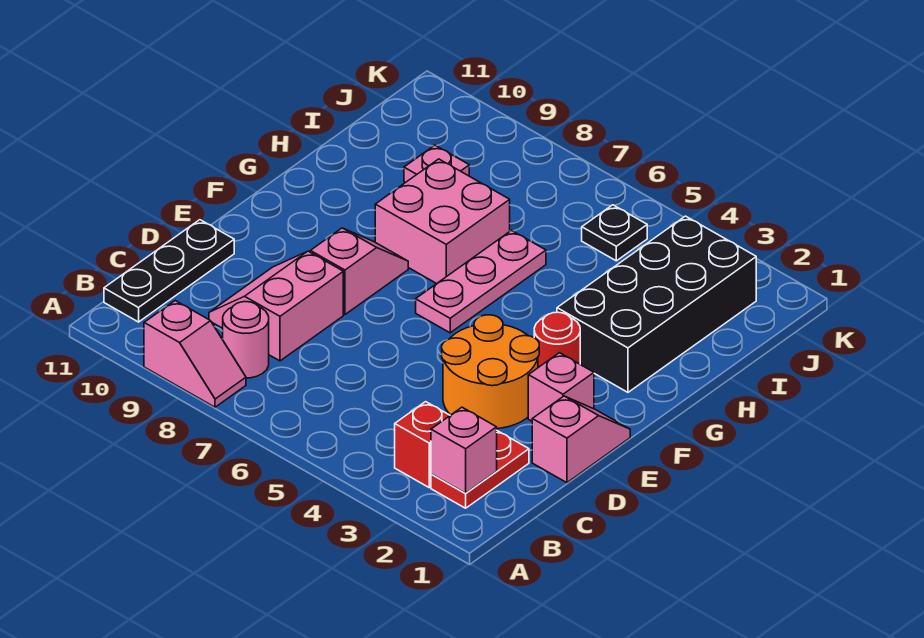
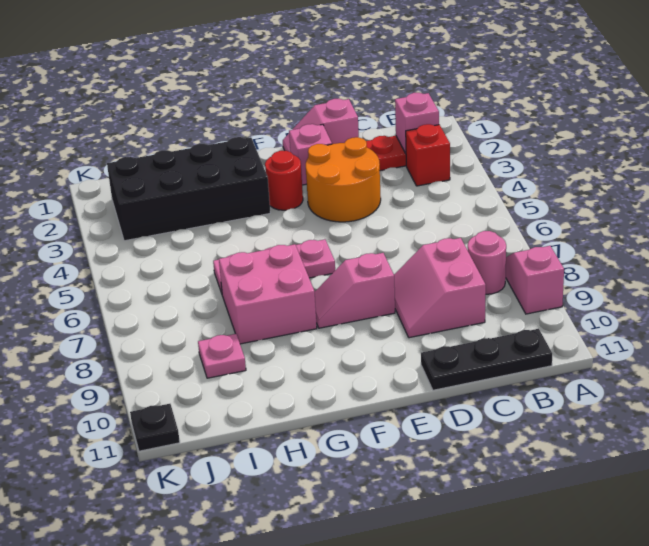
pink 2x2 slope [209,251,343,361] -> pink 2x2 slope turned to [394,238,486,338]
black 1x1 plate [582,205,647,261] -> black 1x1 plate moved to [130,404,180,451]

